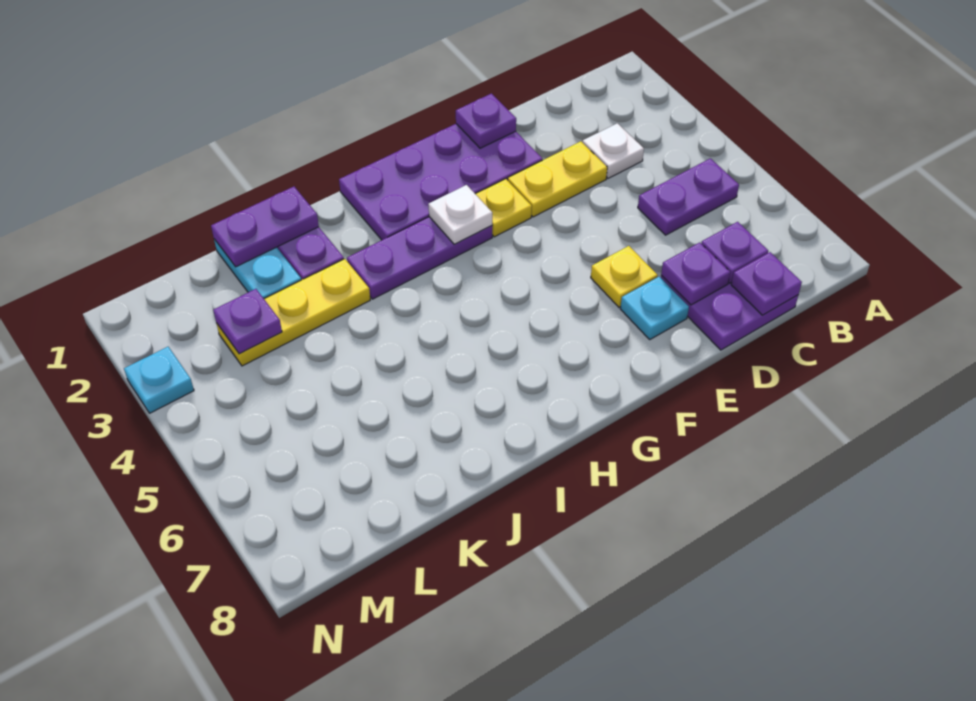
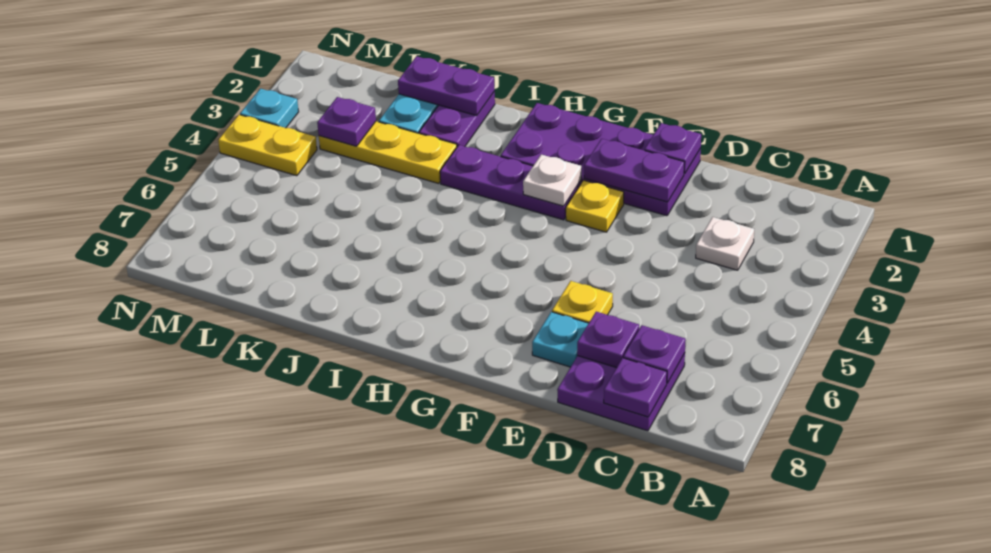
purple 1x2 plate [638,158,739,235] -> purple 1x2 plate moved to [584,139,684,202]
yellow 1x2 plate [508,141,607,217] -> yellow 1x2 plate moved to [218,115,317,176]

